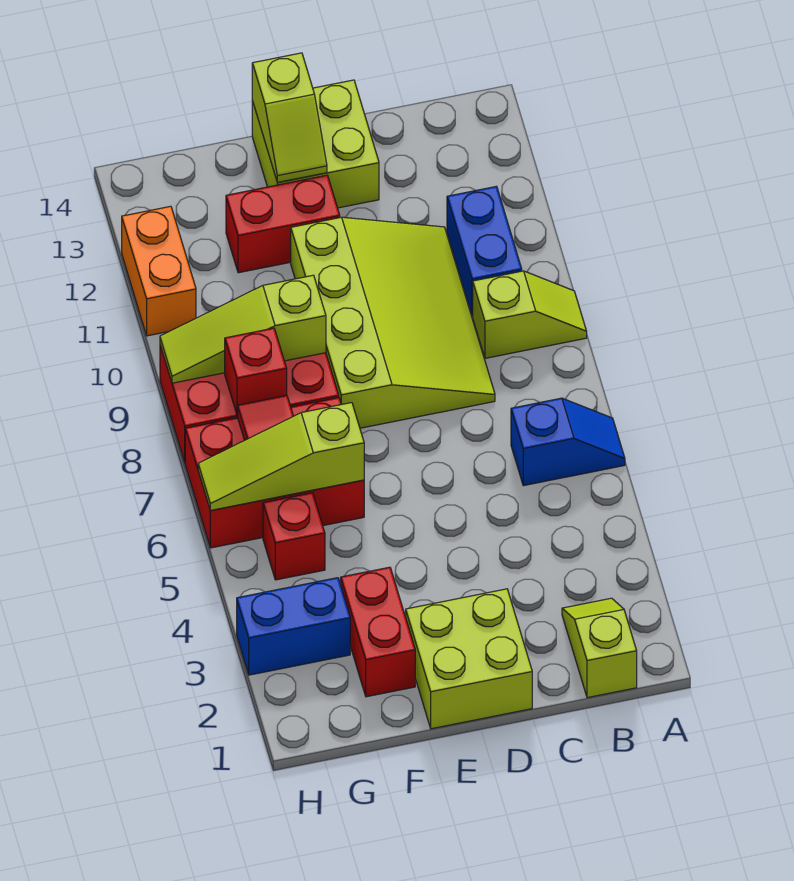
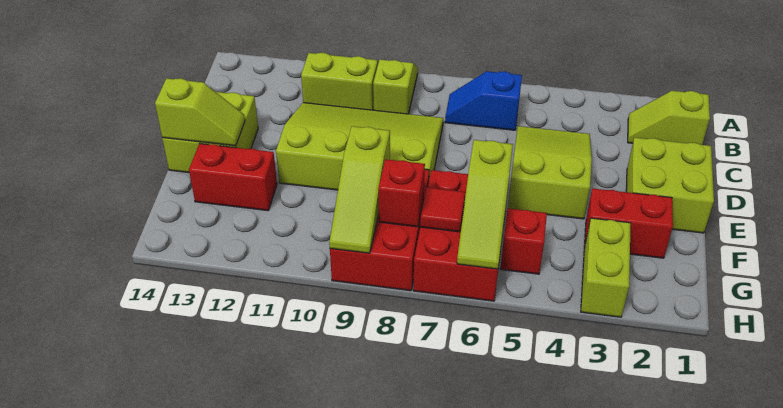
blue 1x2 slope [511,398,625,486] -> blue 1x2 slope turned to [445,71,522,130]
blue 1x2 brick [447,186,522,316] -> lime 1x2 brick [301,53,378,110]
none -> lime 2x3 slope [508,126,592,219]
red 1x2 brick [226,175,340,273] -> red 1x2 brick turned to [189,143,277,211]
blue 1x2 brick [237,578,350,675] -> lime 1x2 brick [581,218,631,317]
orange 1x2 brick [122,206,196,336] -> none

